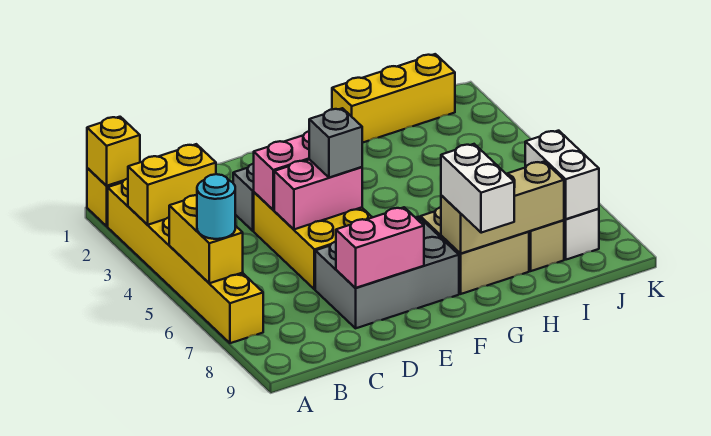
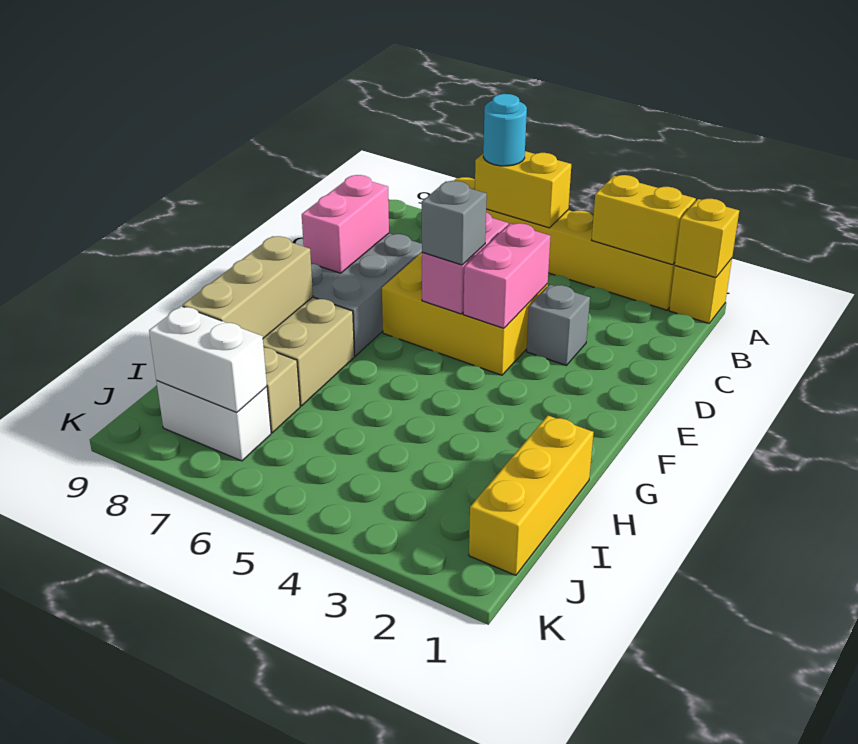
yellow 1x2 brick [128,144,216,225] -> yellow 1x2 brick turned to [592,175,696,265]
white 1x2 brick [441,144,514,233] -> none

